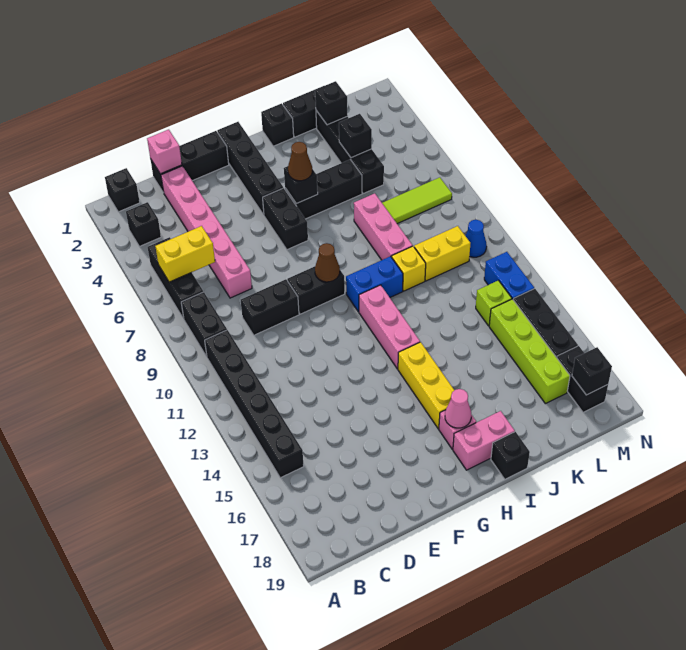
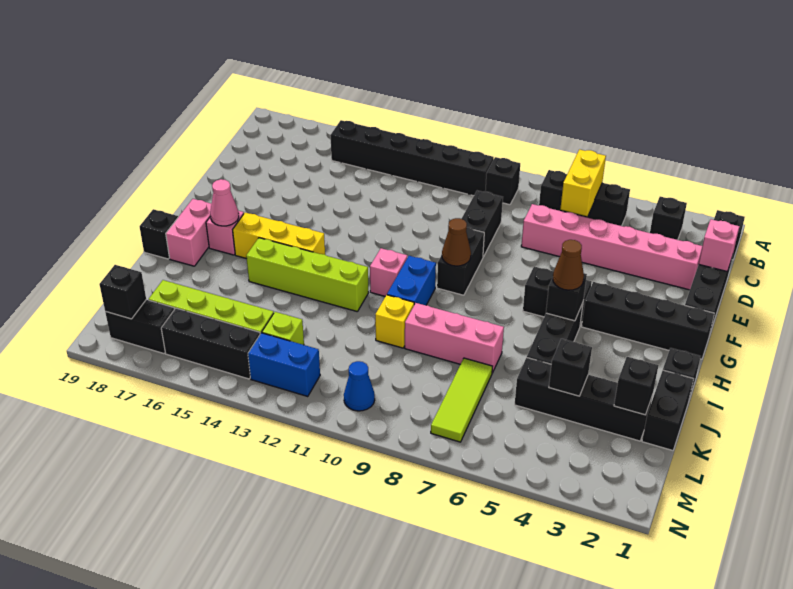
black 1x2 brick [181,292,227,357] -> black 1x1 brick [485,157,520,205]
pink 1x3 brick [359,285,420,369] -> pink 1x1 brick [370,248,407,296]
none -> lime 1x4 brick [246,238,368,312]
yellow 1x2 brick [414,226,470,281] -> none

